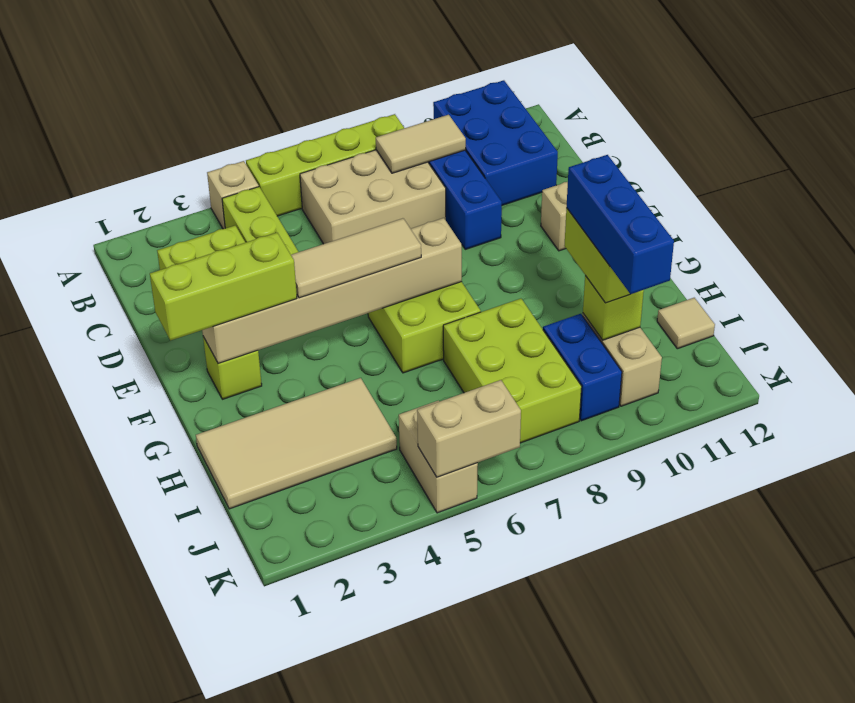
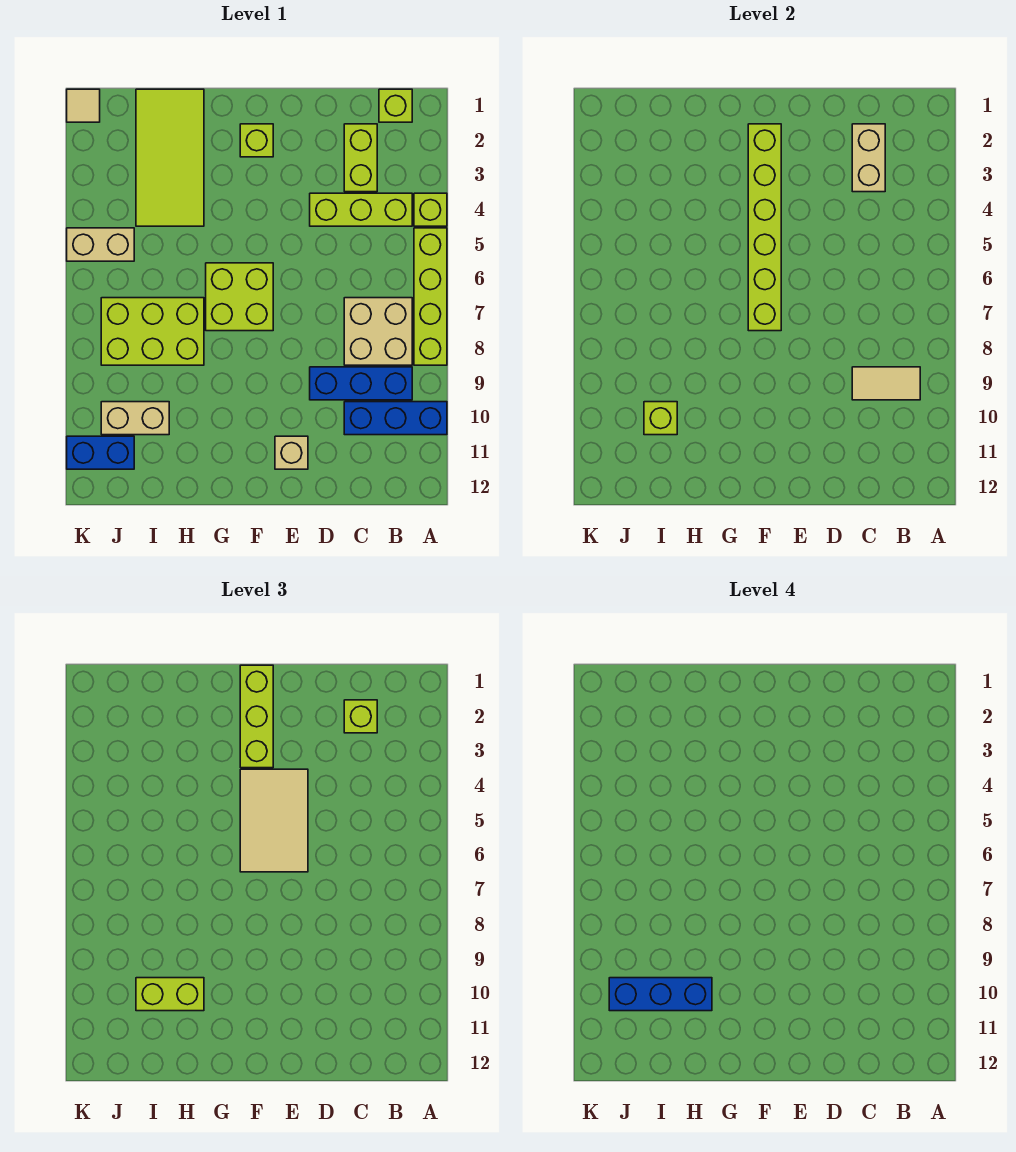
tan 1x1 brick [207,161,259,229] -> lime 1x1 brick [414,193,447,226]
blue 2x3 brick [433,80,558,205] -> blue 1x3 brick [344,402,447,435]
none -> lime 1x1 brick [379,89,412,122]
tan 2x3 brick [300,150,446,244] -> tan 2x2 brick [344,298,412,365]
tan 1x2 tile [376,115,466,173] -> tan 1x2 tile turned to [852,367,920,400]
none -> lime 1x1 brick [344,700,377,733]
tan 1x6 brick [202,218,462,363] -> lime 1x6 brick [748,124,781,331]
tan 1x3 tile [291,218,421,298] -> tan 2x3 tile [240,769,308,872]
tan 2x4 tile [196,378,397,509] -> lime 2x4 tile [136,89,204,226]
blue 1x2 brick [543,314,622,421] -> blue 1x2 brick moved to [67,436,134,469]
tan 1x1 tile [657,298,715,349] -> tan 1x1 tile moved to [67,89,100,122]
tan 1x2 brick [417,380,521,477] -> tan 1x2 brick moved to [852,124,885,192]

